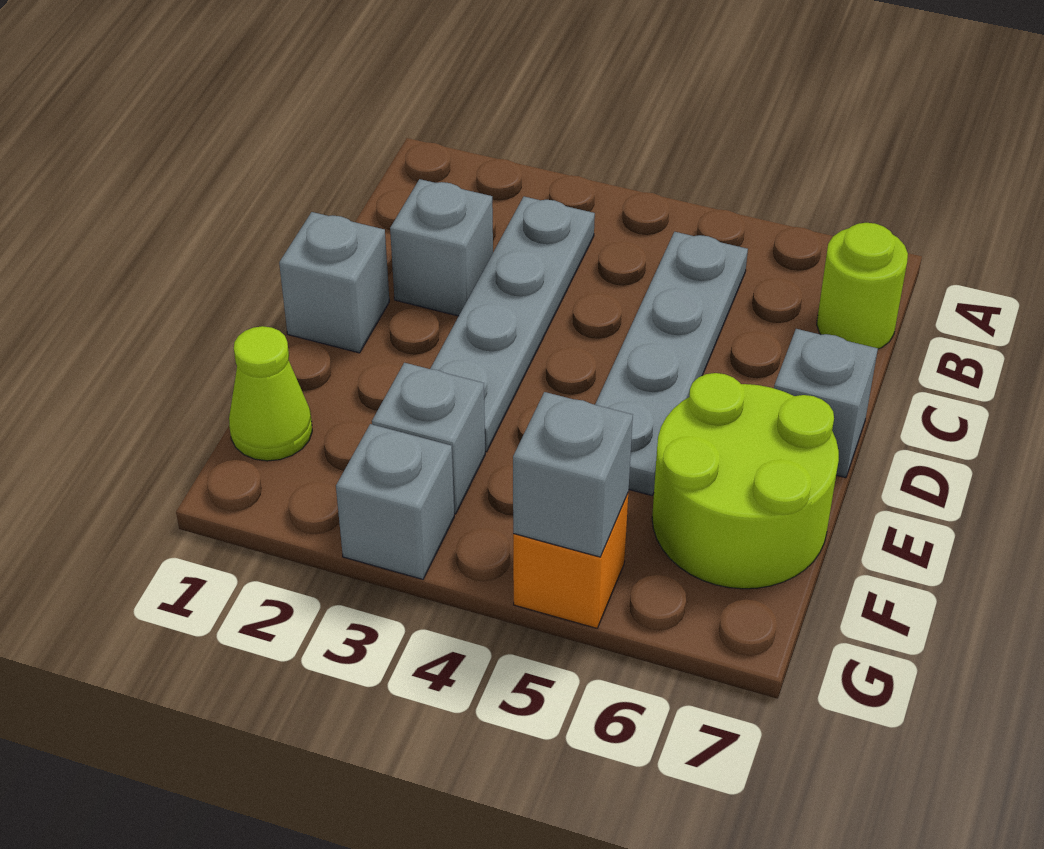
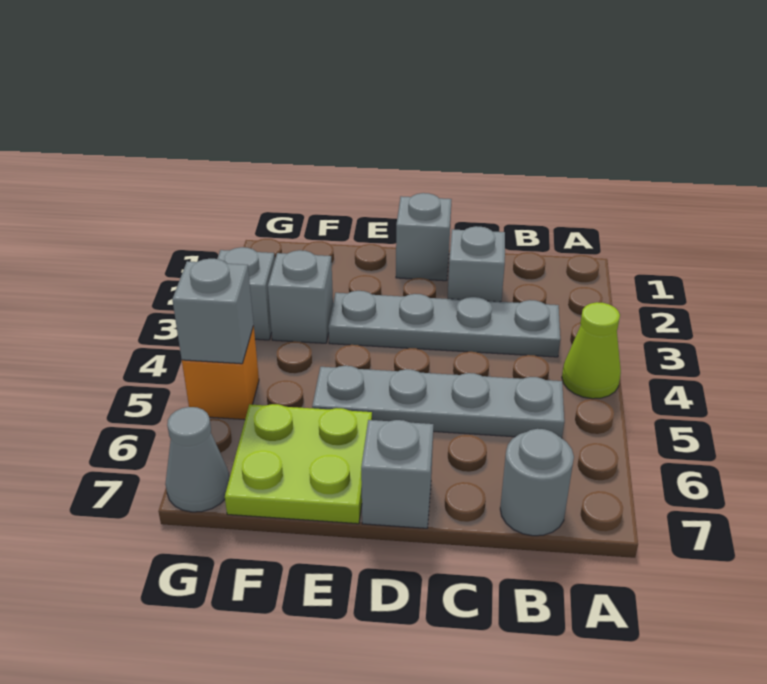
lime 1x1 round brick [817,223,908,349] -> grey 1x1 round brick [500,429,574,536]
lime 2x2 round brick [652,373,839,589] -> lime 2x2 plate [225,404,372,524]
lime 1x1 cone [229,326,312,461] -> lime 1x1 cone moved to [562,302,621,399]
none -> grey 1x1 cone [165,407,230,512]

